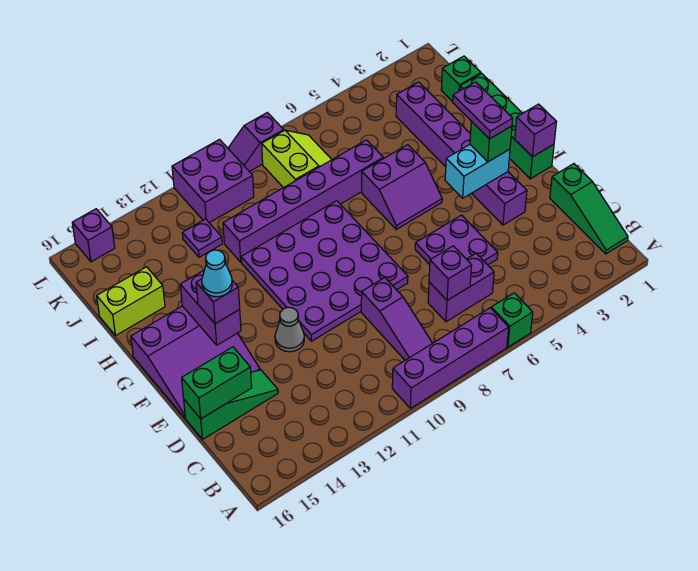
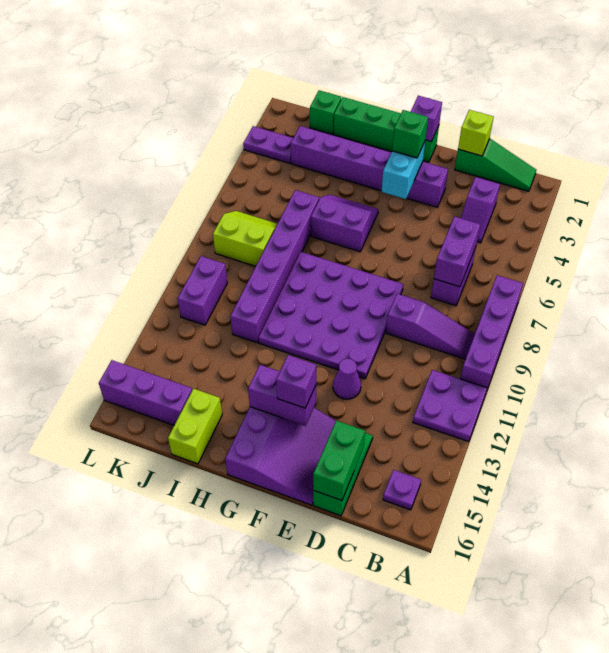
green 1x1 brick [491,293,533,347] -> none
purple 1x1 brick [429,246,472,300] -> purple 1x2 brick [434,216,480,287]
none -> lime 1x1 brick [458,110,494,156]
purple 2x2 plate [415,215,498,265] -> purple 2x2 plate moved to [413,370,487,442]
grey 1x1 cone [275,307,304,352] -> purple 1x1 cone [333,359,361,399]
purple 1x2 plate [453,82,513,139] -> purple 1x2 plate moved to [243,126,293,163]
cyan 1x1 cone [202,250,232,297] -> none
purple 2x2 slope [362,145,442,229] -> purple 2x2 slope turned to [311,195,378,252]
purple 1x1 plate [182,219,222,257] -> purple 1x1 plate moved to [383,470,421,510]
purple 2x2 brick [172,140,254,223] -> purple 1x2 brick [178,256,227,325]
purple 1x2 slope [228,113,284,172] -> purple 1x2 slope moved to [461,177,500,243]
purple 1x1 brick [72,209,115,262] -> purple 1x3 brick [99,360,192,425]

